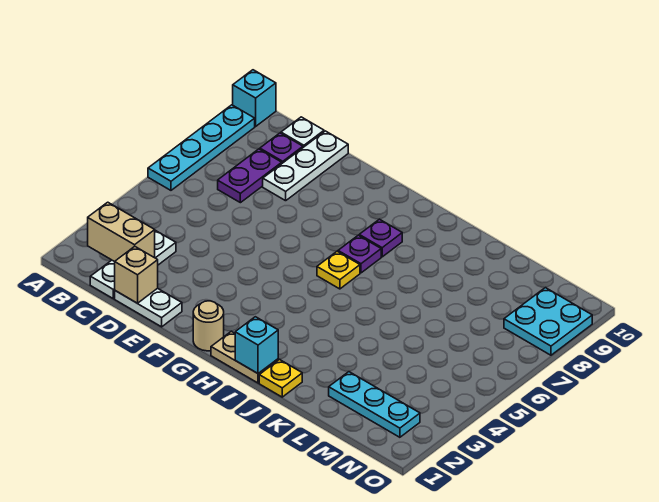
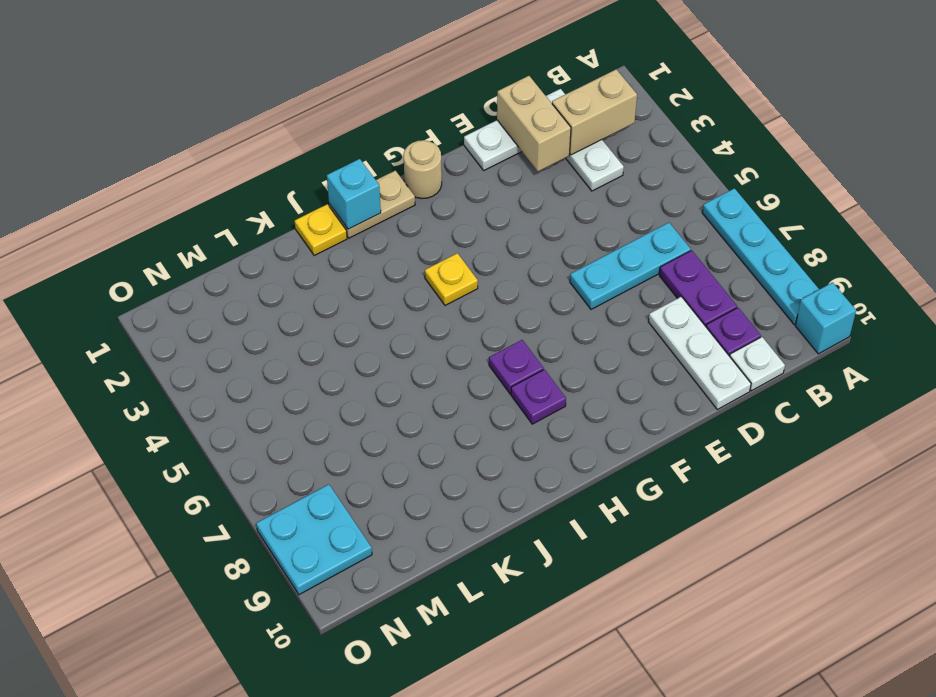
tan 1x1 brick [115,246,158,303] -> tan 1x2 brick [497,76,571,171]
yellow 1x1 plate [317,251,360,289] -> yellow 1x1 plate moved to [425,253,478,305]
cyan 1x3 plate [329,372,420,437] -> cyan 1x3 plate moved to [570,223,691,309]

